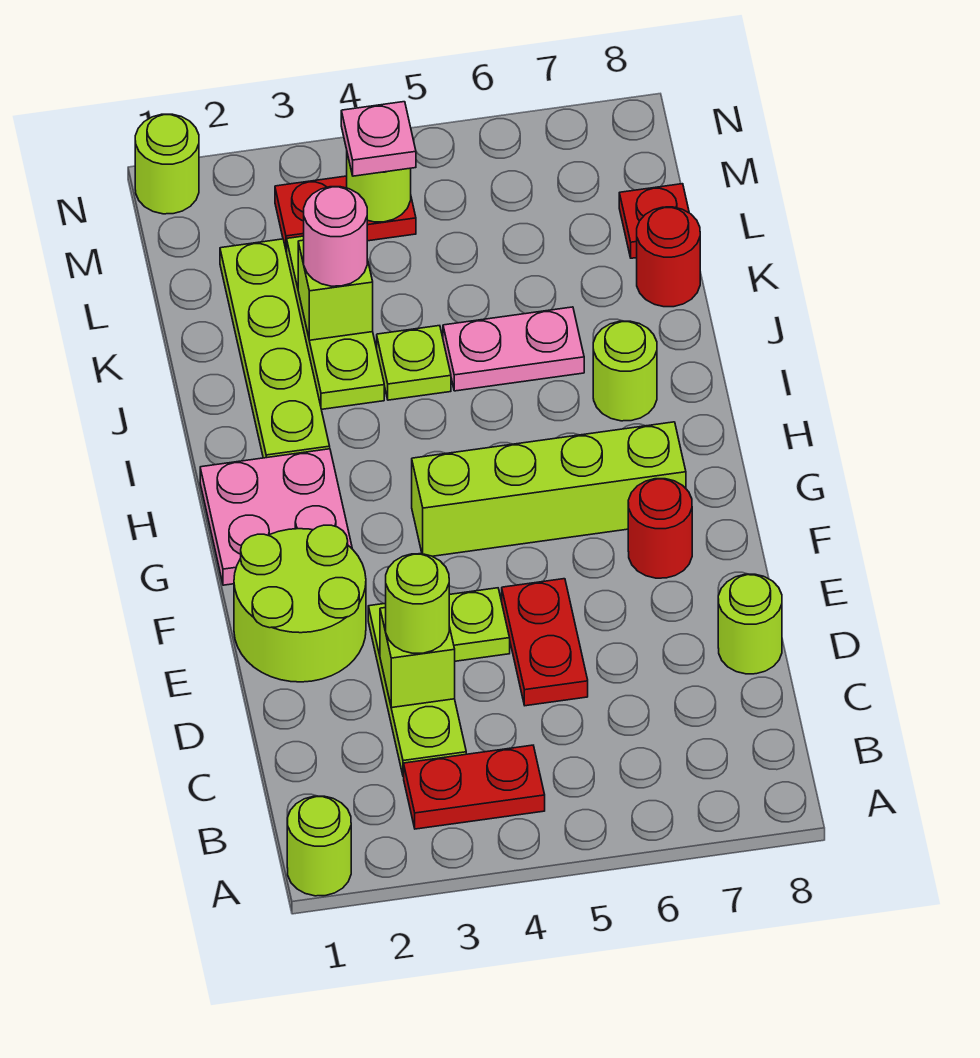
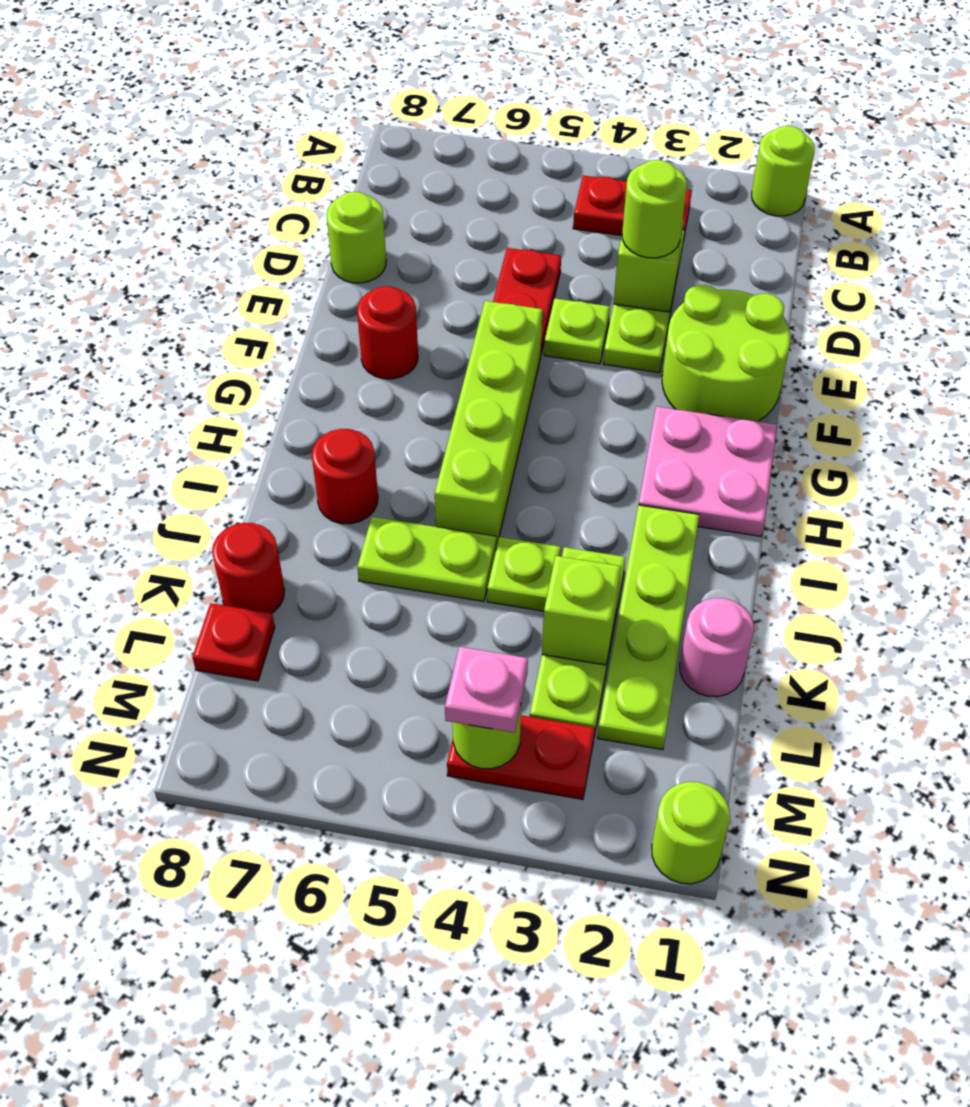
lime 1x4 brick [412,422,686,556] -> lime 1x4 brick turned to [435,301,543,548]
lime 1x1 round brick [593,321,657,421] -> red 1x1 round brick [312,429,378,524]
pink 1x2 plate [443,307,584,391] -> lime 1x2 plate [357,517,496,601]
pink 1x1 round brick [304,187,367,286] -> pink 1x1 round brick moved to [680,598,754,697]

